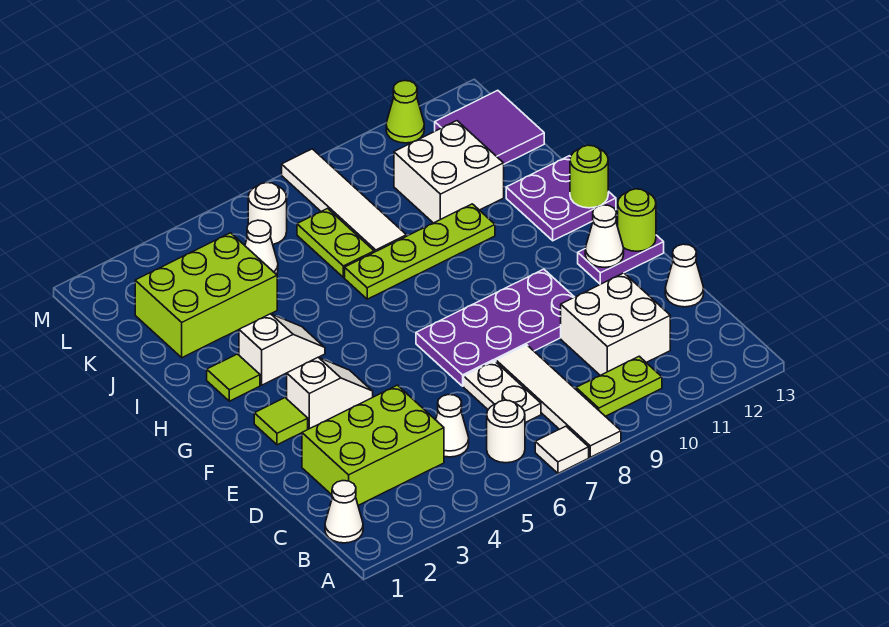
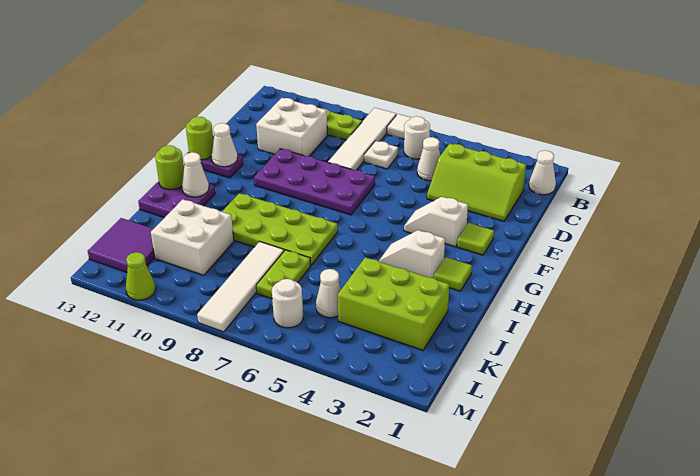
lime 2x3 brick [302,385,444,505] -> lime 2x3 slope [427,144,526,221]
white 1x2 plate [464,361,541,423] -> white 1x1 plate [364,141,398,169]
white 1x1 cone [665,244,704,307] -> white 1x1 cone moved to [182,152,209,197]
lime 1x4 plate [345,204,495,299] -> lime 2x4 plate [222,193,338,265]

